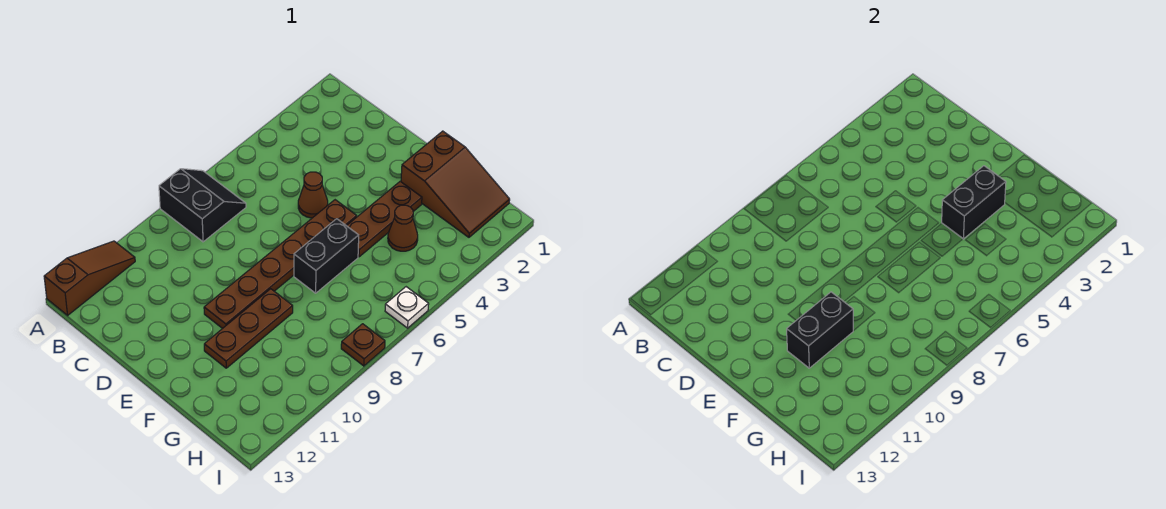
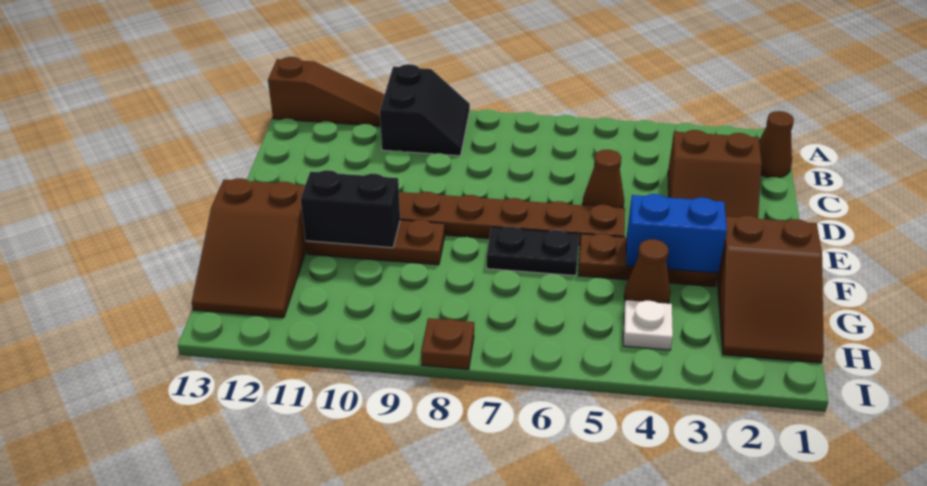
black 2x2 slope [159,169,246,242] -> black 2x2 slope moved to [380,64,470,156]
none -> brown 1x1 cone [759,111,794,178]
none -> brown 2x2 slope [668,130,762,218]
black 1x2 brick [942,166,1006,239] -> blue 1x2 brick [626,194,727,273]
black 1x2 brick [294,219,359,293] -> black 1x2 plate [487,227,579,276]
none -> brown 2x3 slope [192,178,307,318]
white 1x1 plate [385,287,429,328] -> white 1x1 plate moved to [623,300,673,350]

